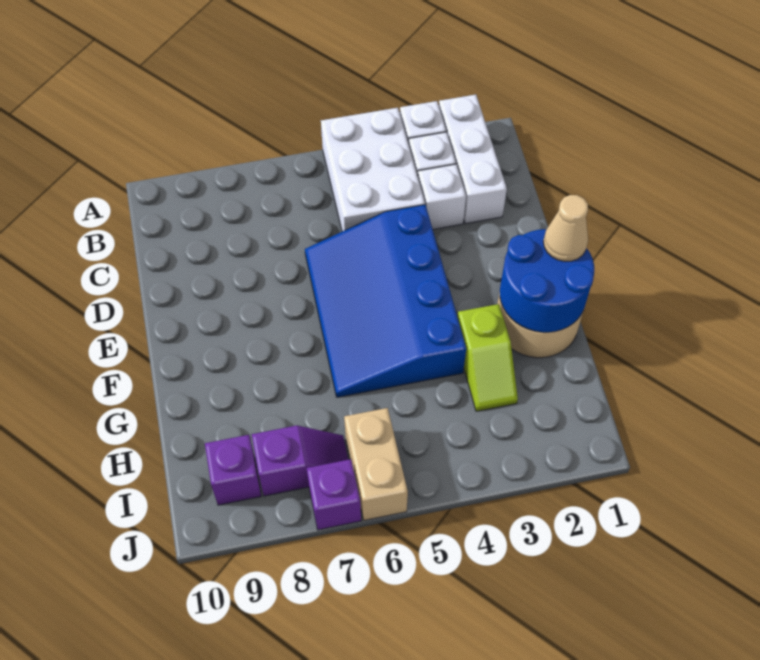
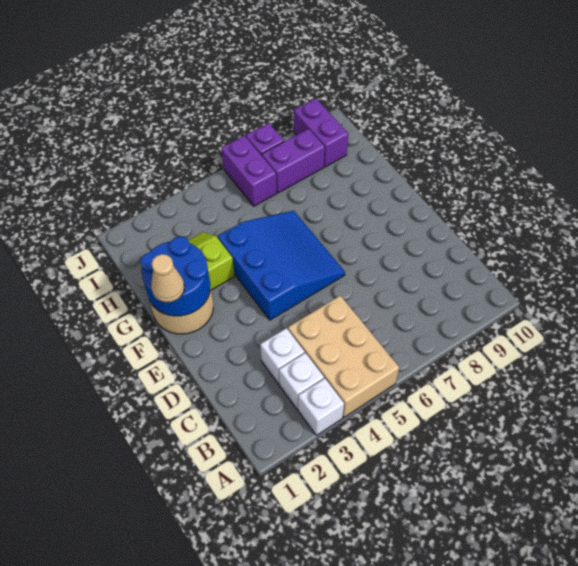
white 1x3 brick [439,95,507,224] -> none
white 2x3 brick [321,108,425,231] -> tan 2x3 brick [288,296,399,417]
blue 3x4 slope [305,205,466,397] -> blue 3x3 slope [218,211,345,320]
tan 1x2 brick [344,408,408,520] -> purple 1x2 brick [221,136,277,206]
purple 1x2 slope [252,426,348,496] -> purple 1x2 brick [262,129,325,193]
purple 1x1 brick [205,435,261,505] -> purple 1x2 brick [294,98,348,167]

